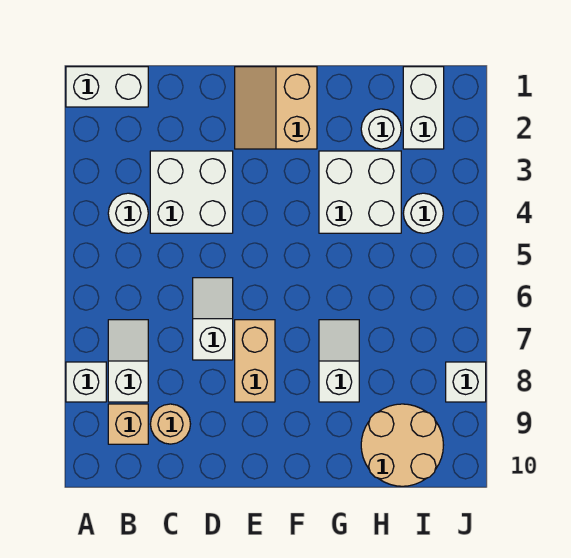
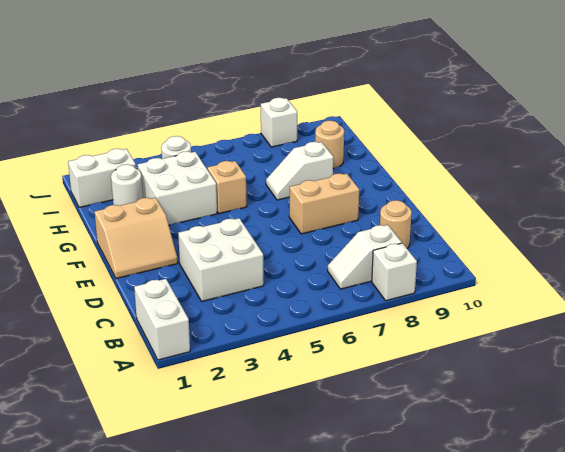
white 1x1 round brick [108,193,148,233] -> none
tan 1x1 brick [108,404,148,444] -> tan 1x1 brick moved to [207,161,247,214]
white 1x2 slope [193,278,233,360] -> none
tan 2x2 round brick [361,404,443,486] -> tan 1x1 round brick [315,121,344,168]

